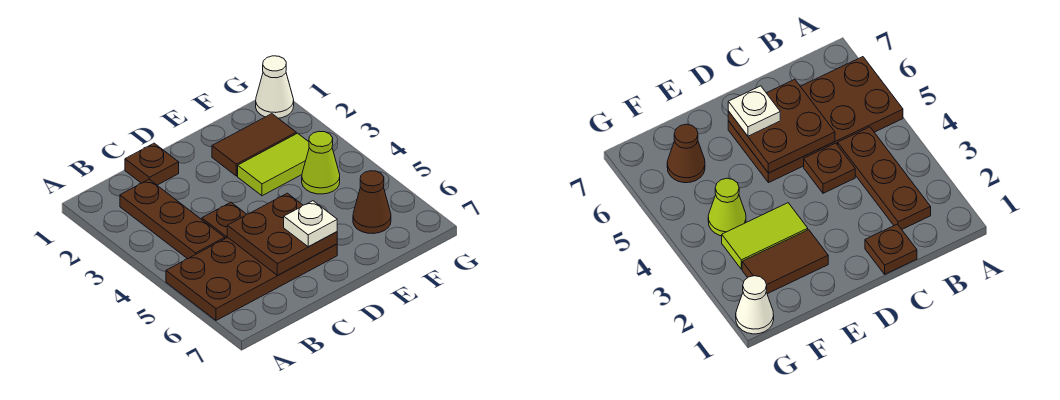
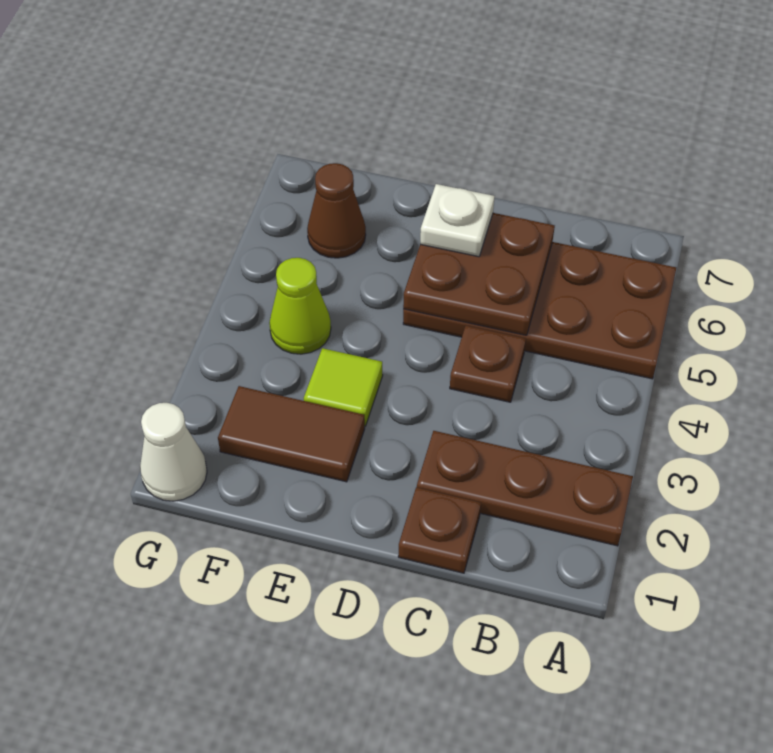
brown 1x3 plate [120,180,225,259] -> brown 1x3 plate turned to [417,431,633,546]
lime 1x2 tile [238,133,309,196] -> lime 1x1 tile [304,348,383,426]

